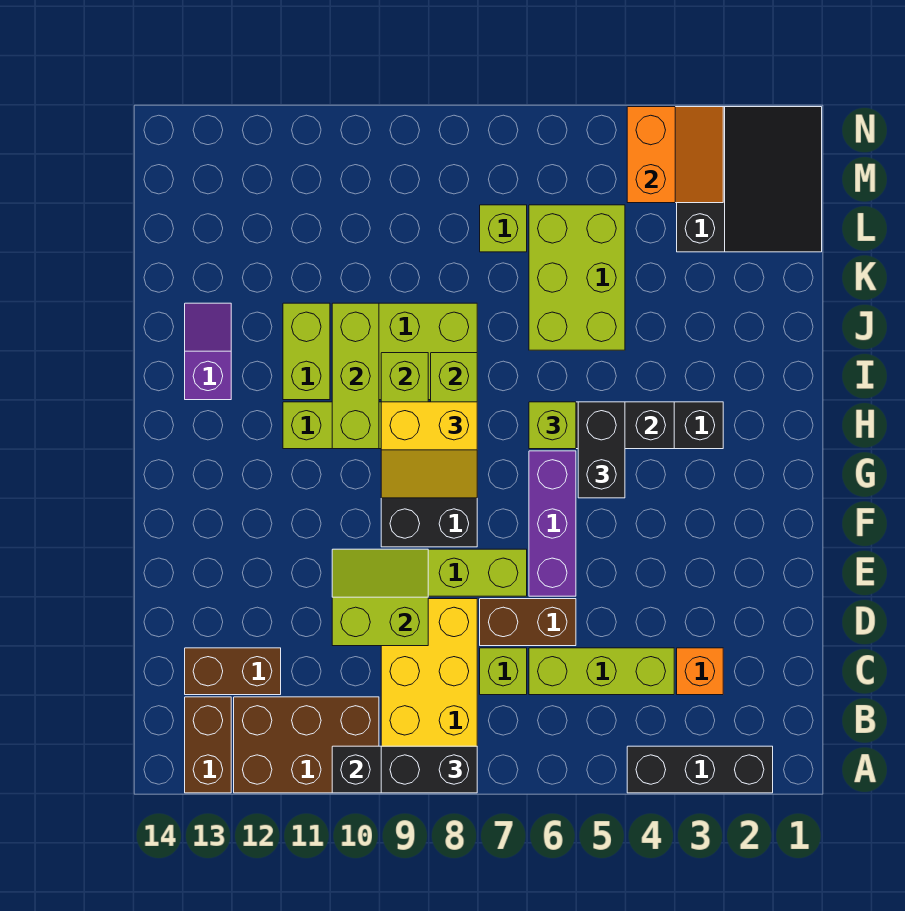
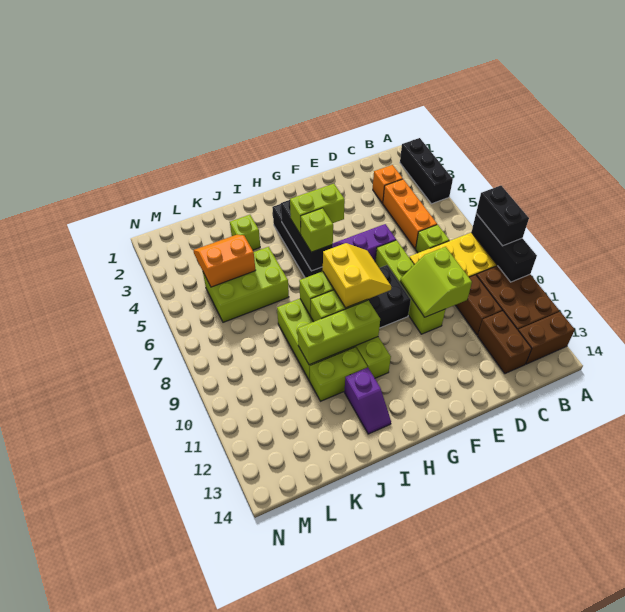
lime 1x3 brick [529,648,674,695] -> orange 1x3 brick [383,179,437,249]
brown 1x2 brick [480,599,576,646] -> brown 1x2 brick moved to [456,275,502,335]
black 1x2 brick [578,402,625,498] -> lime 1x2 brick [290,184,345,235]
purple 1x2 slope [185,303,231,400] -> purple 1x2 slope turned to [344,367,391,434]
black 3x3 slope [677,107,822,252] -> none
lime 1x1 brick [480,205,527,252] -> lime 1x1 brick moved to [230,215,260,250]
orange 2x2 slope [627,107,723,203] -> orange 2x2 slope moved to [193,235,256,287]

